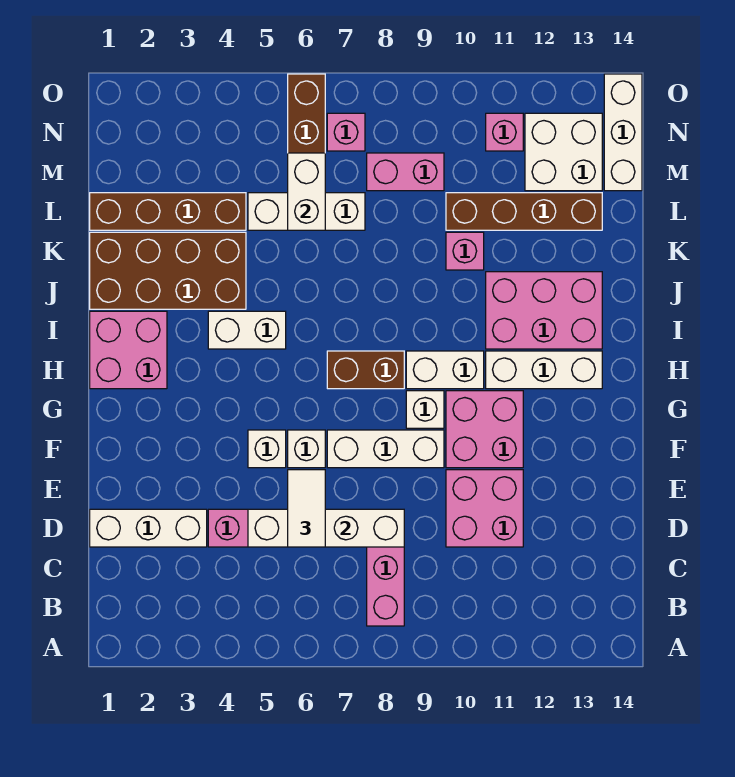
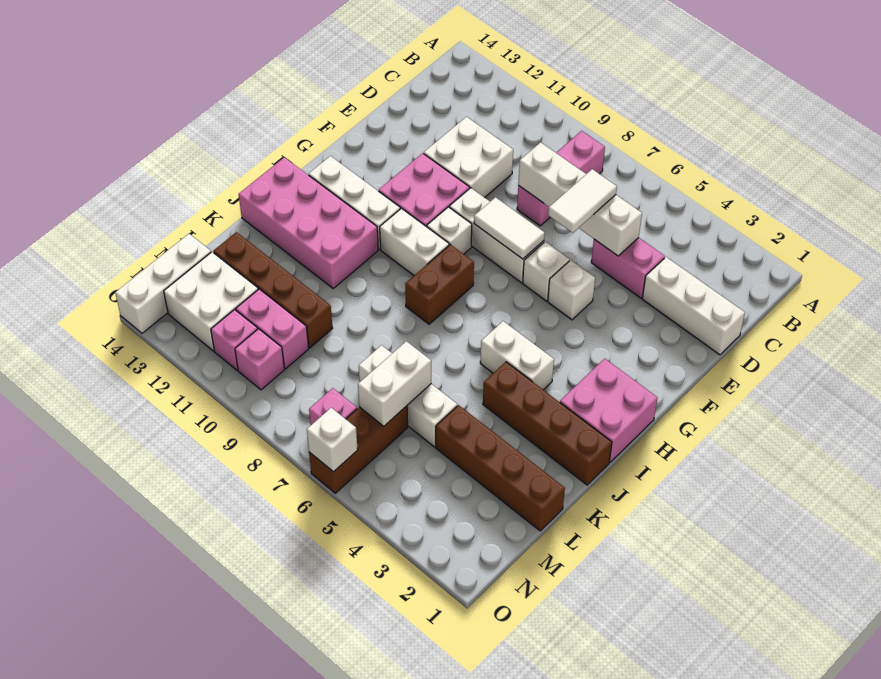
pink 2x2 brick [446,470,523,547] -> white 2x2 brick [424,117,513,198]
none -> white 1x2 tile [474,197,545,259]
brown 1x2 brick [327,351,404,389] -> brown 1x2 brick turned to [405,244,474,324]
pink 2x3 brick [486,272,602,349] -> pink 2x4 brick [239,157,378,288]
brown 2x4 brick [90,232,246,309] -> brown 1x4 brick [483,362,612,485]
pink 1x1 brick [446,232,484,270] -> pink 1x1 brick moved to [235,329,284,390]
pink 1x2 brick [367,153,444,191] -> pink 1x2 brick moved to [236,289,309,369]
none -> white 1x1 brick [307,408,358,472]

